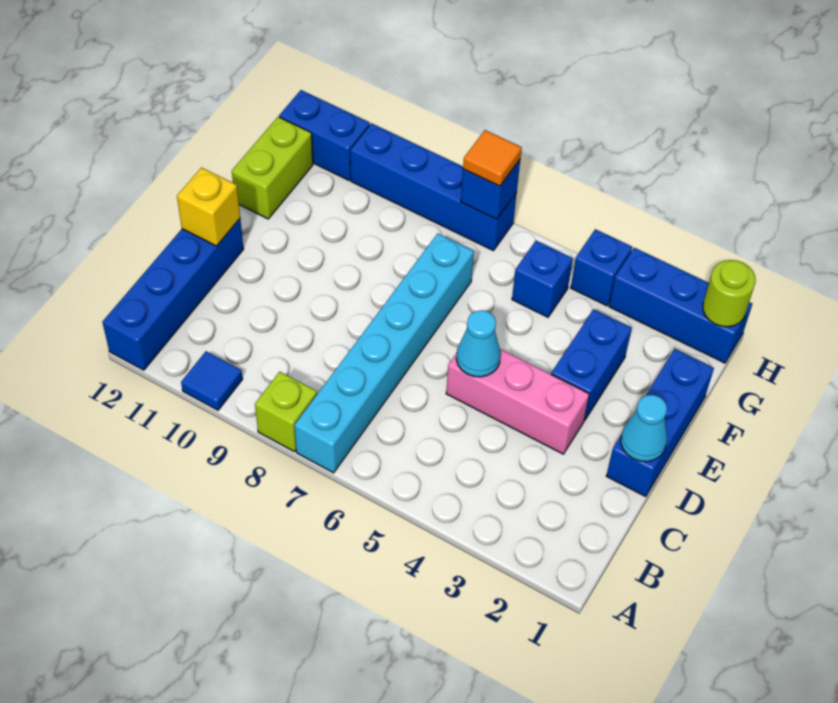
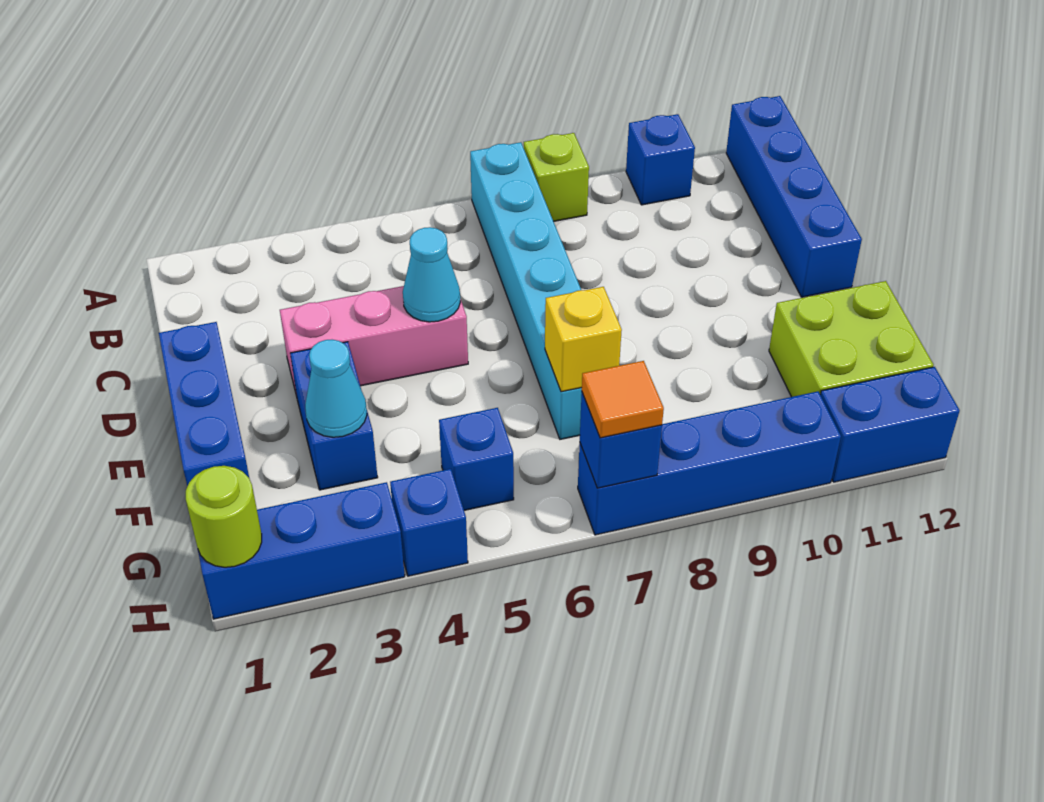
blue 1x1 tile [181,351,243,410] -> blue 1x1 brick [626,114,695,205]
cyan 1x1 cone [621,395,667,462] -> cyan 1x1 cone moved to [305,340,367,437]
yellow 1x1 brick [177,168,240,246] -> yellow 1x1 brick moved to [545,287,622,392]
lime 1x2 brick [232,117,313,219] -> lime 2x2 brick [769,281,933,397]

